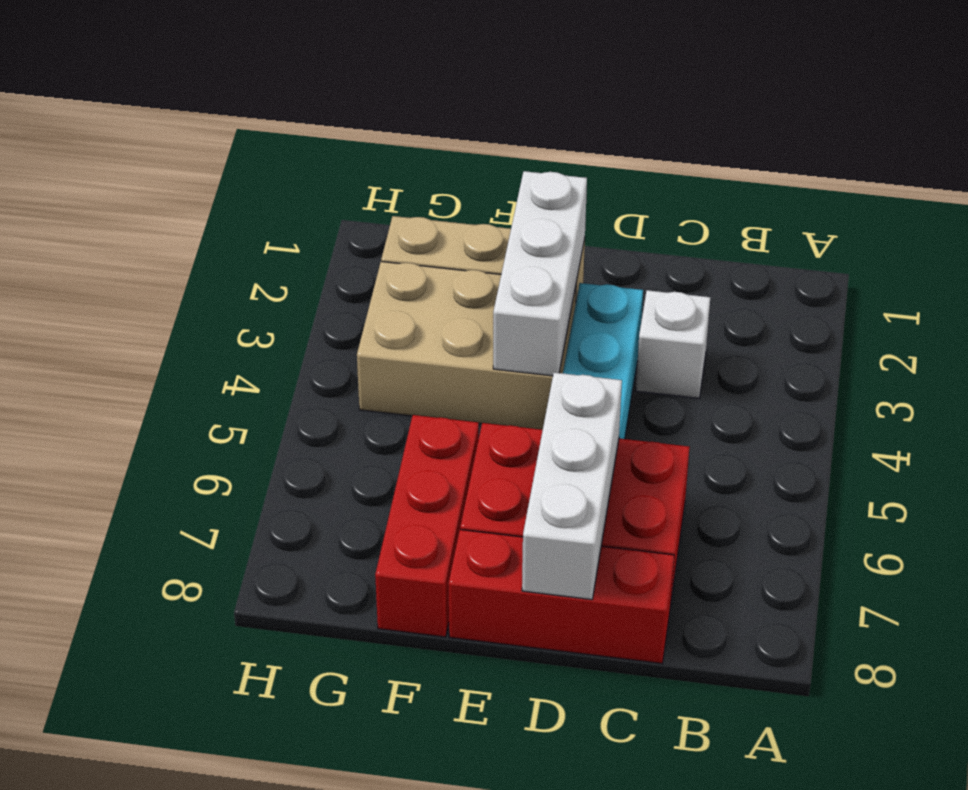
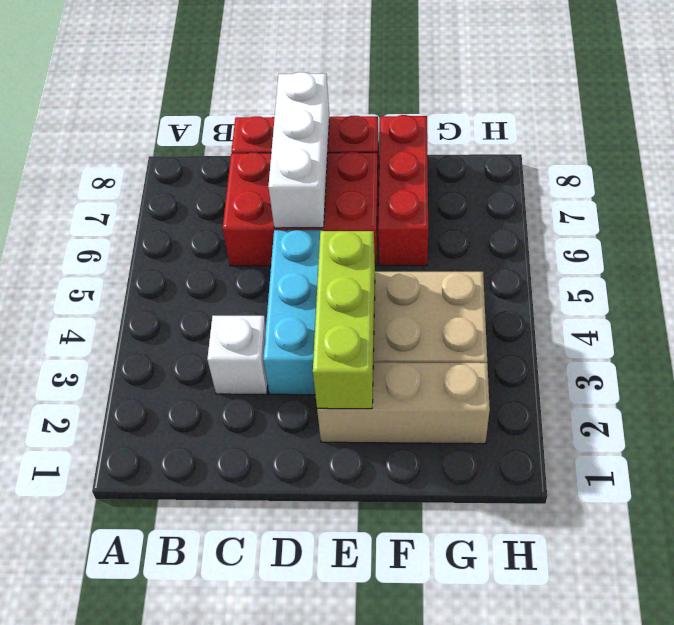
white 1x3 brick [493,171,587,376] -> lime 1x3 brick [313,231,375,409]

